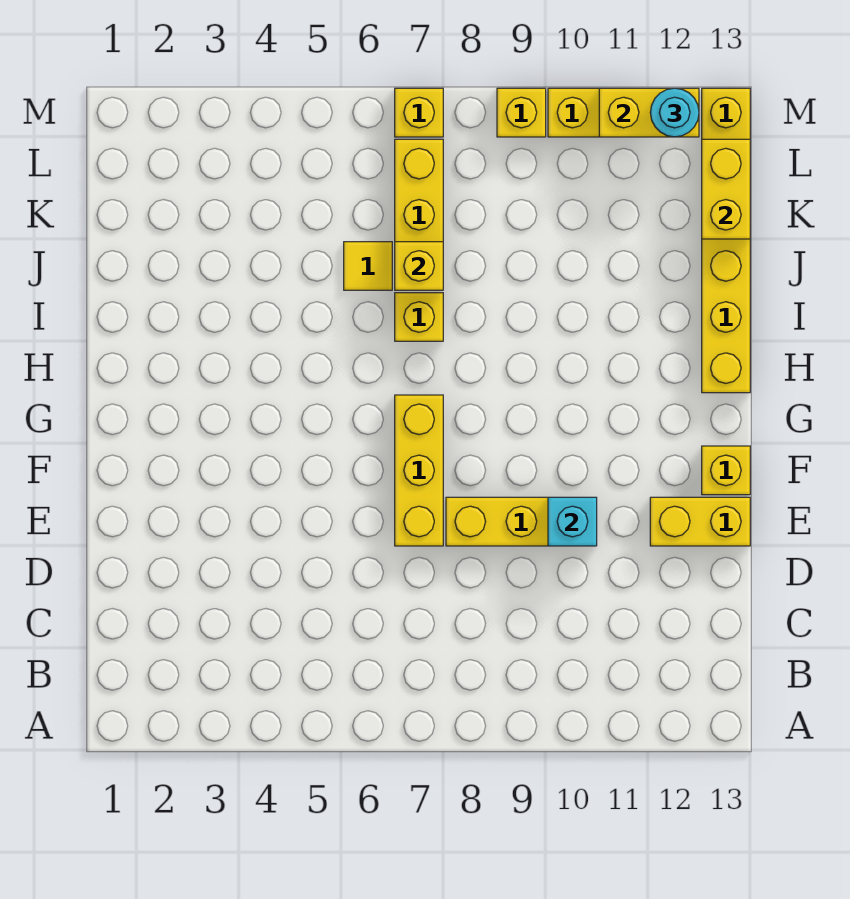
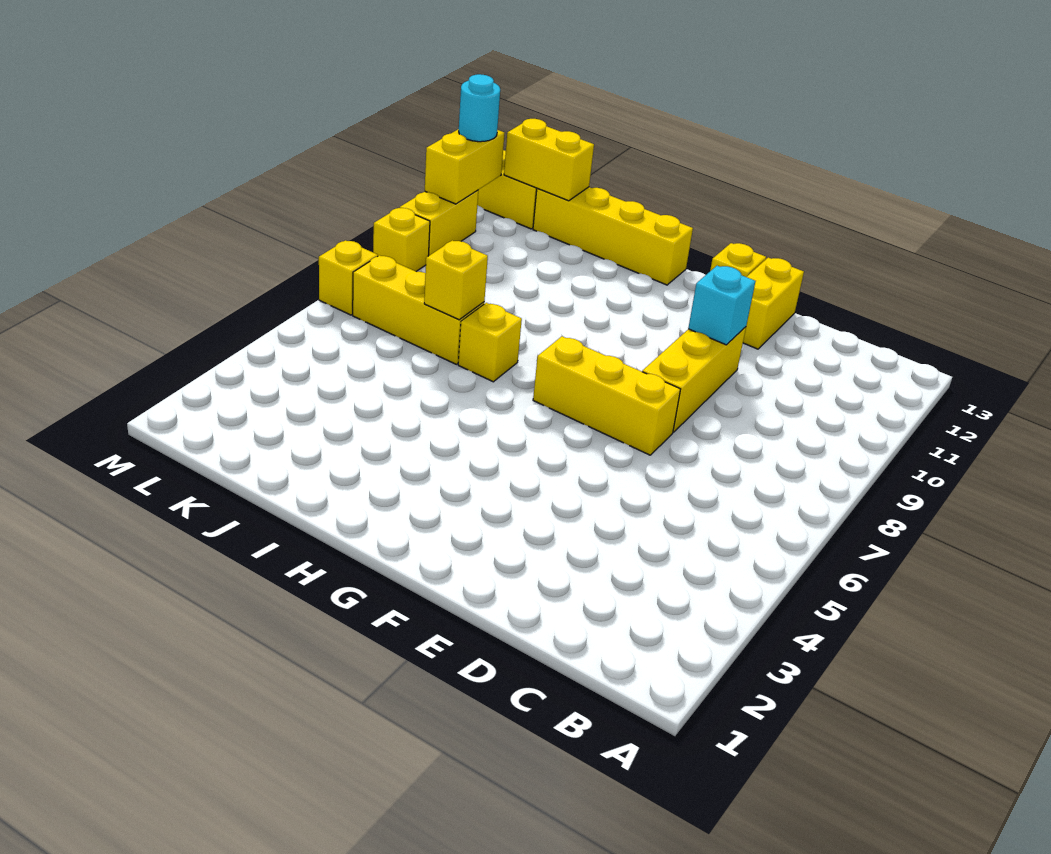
yellow 1x1 tile [344,242,392,290] -> none

